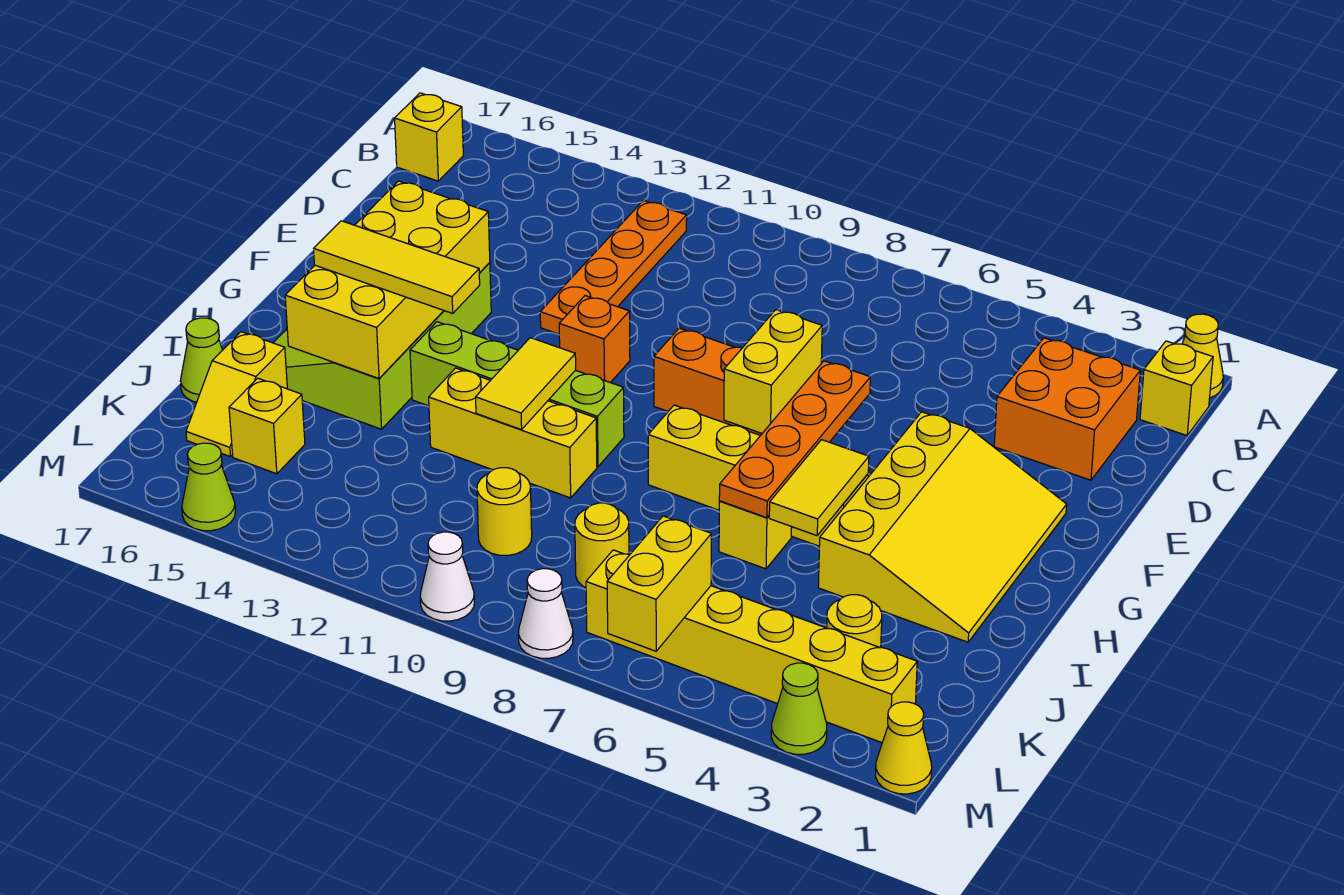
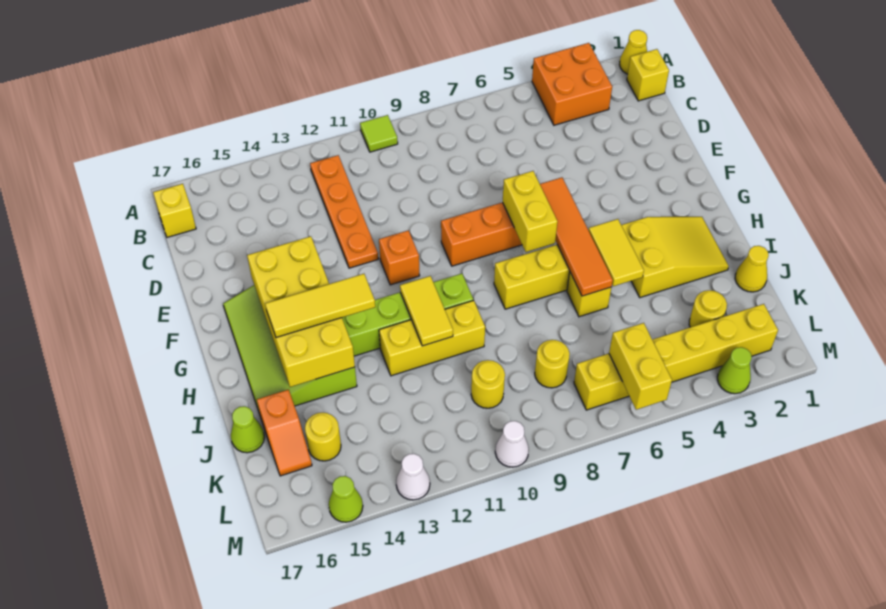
none -> lime 1x1 tile [360,115,398,152]
orange 2x2 brick [994,338,1140,480] -> orange 2x2 brick moved to [532,43,612,125]
yellow 3x4 slope [818,412,1067,642] -> yellow 2x3 slope [621,217,729,298]
orange 1x4 plate [719,361,870,518] -> orange 1x4 tile [540,177,613,296]
yellow 1x2 slope [186,332,287,457] -> orange 1x2 slope [257,390,312,476]
yellow 1x1 brick [229,378,305,474] -> yellow 1x1 round brick [305,412,341,461]
yellow 1x1 cone [876,702,932,794] -> yellow 1x1 cone moved to [735,246,769,292]
white 1x1 cone [518,569,573,658] -> white 1x1 cone moved to [396,454,430,500]

